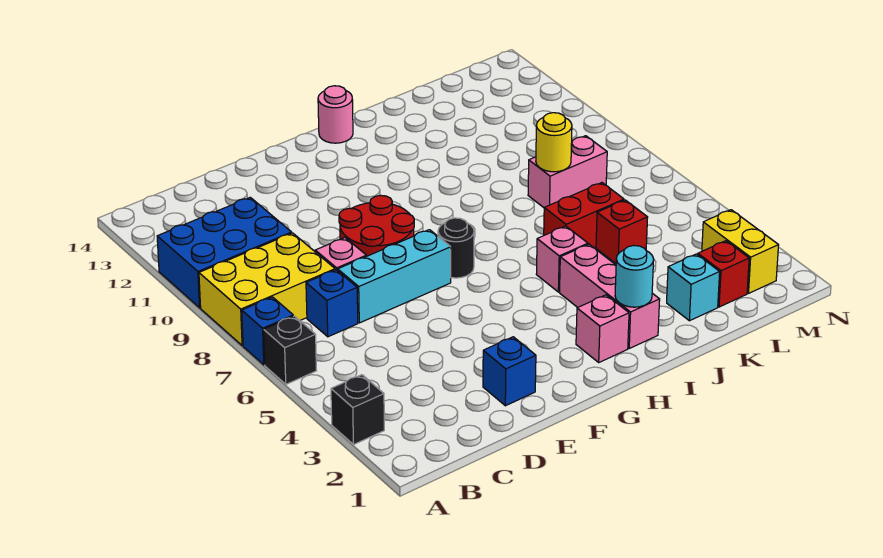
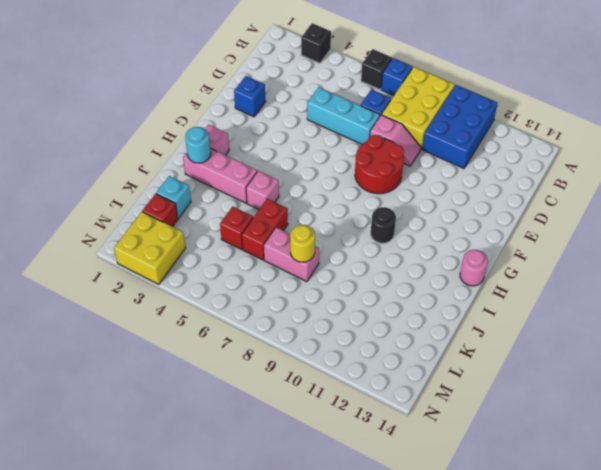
cyan 1x3 brick [338,230,451,323] -> cyan 1x3 brick turned to [307,87,380,144]
black 1x1 round brick [438,218,474,278] -> black 1x1 round brick moved to [371,207,396,243]
pink 1x2 brick [528,136,607,208] -> pink 1x2 brick turned to [264,227,319,282]
yellow 1x2 brick [702,210,779,293] -> yellow 2x2 brick [114,212,185,284]

